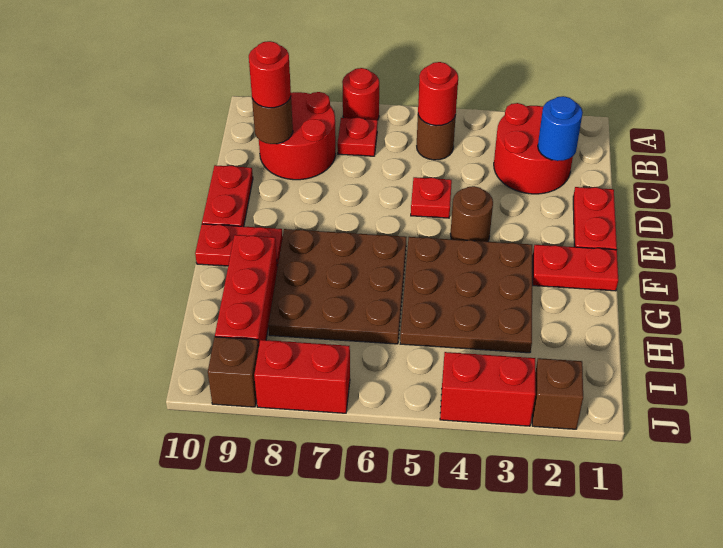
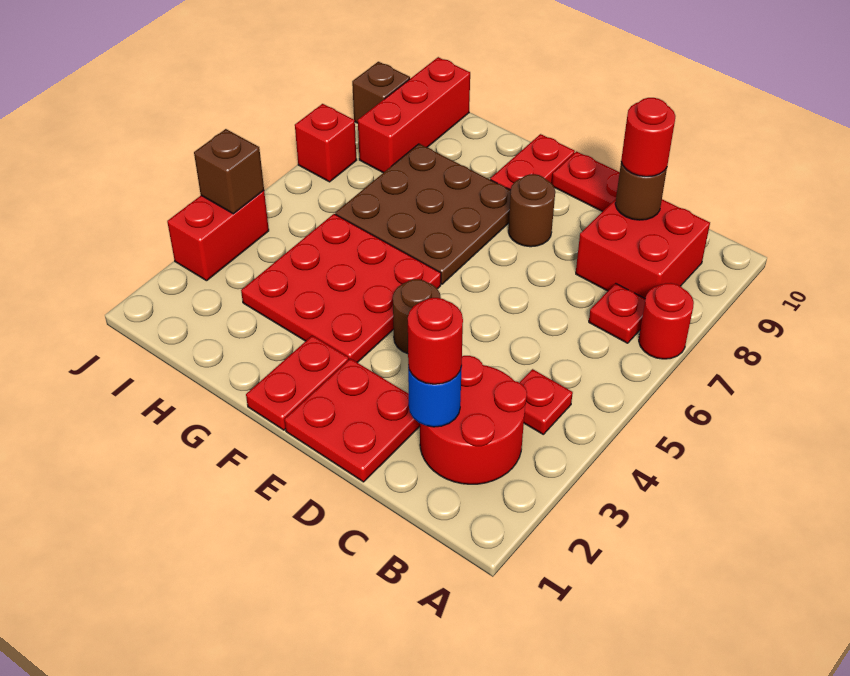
brown 1x1 round brick [417,115,456,160] -> brown 1x1 round brick moved to [508,174,555,247]
red 1x1 round brick [418,62,458,126] -> red 1x1 round brick moved to [408,298,463,384]
red 2x2 round brick [259,92,336,180] -> red 2x2 brick [576,199,710,299]
red 1x2 plate [573,187,617,250] -> red 2x2 plate [284,359,420,482]
red 1x1 plate [411,177,452,218] -> red 1x1 plate moved to [520,369,573,434]
brown 3x3 plate [400,237,532,353] -> red 3x3 plate [241,214,441,363]
red 1x3 brick [215,235,277,345] -> red 1x3 brick turned to [358,57,470,173]
brown 1x1 brick [532,358,583,429] -> brown 1x1 brick moved to [194,129,264,214]
red 1x2 brick [254,340,350,413] -> red 1x1 brick [295,104,357,182]

